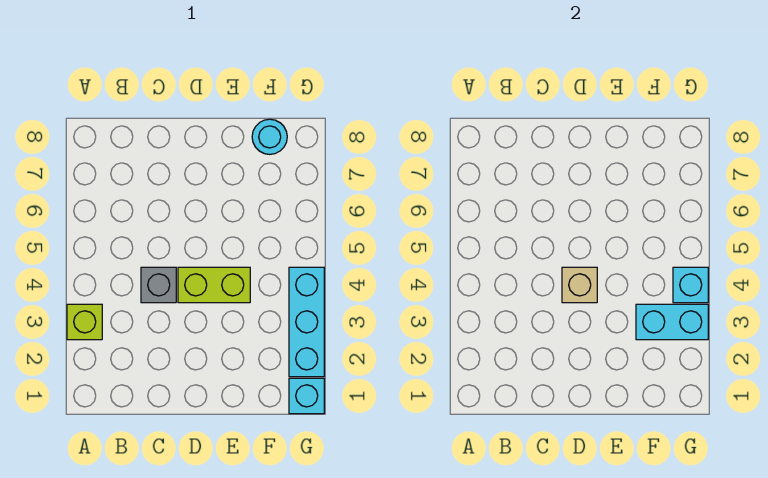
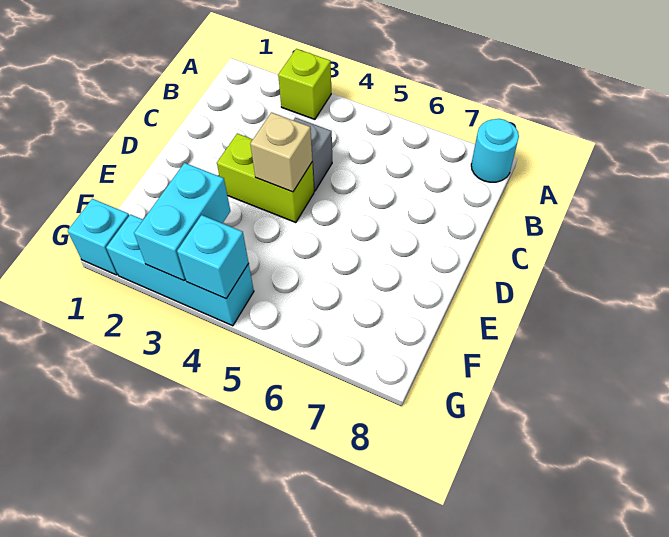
lime 1x2 brick [178,267,250,303] -> lime 1x2 brick turned to [217,133,314,223]
cyan 1x1 round brick [252,119,287,154] -> cyan 1x1 round brick moved to [471,119,519,182]

